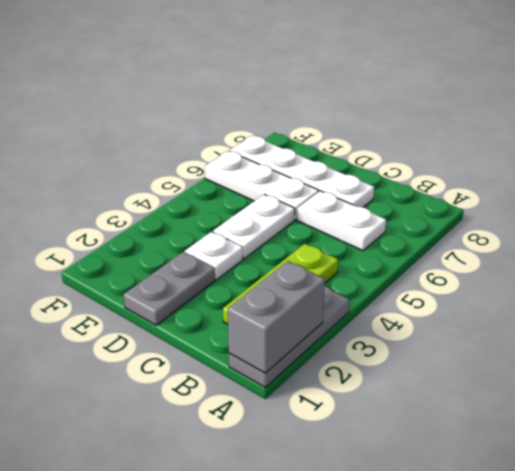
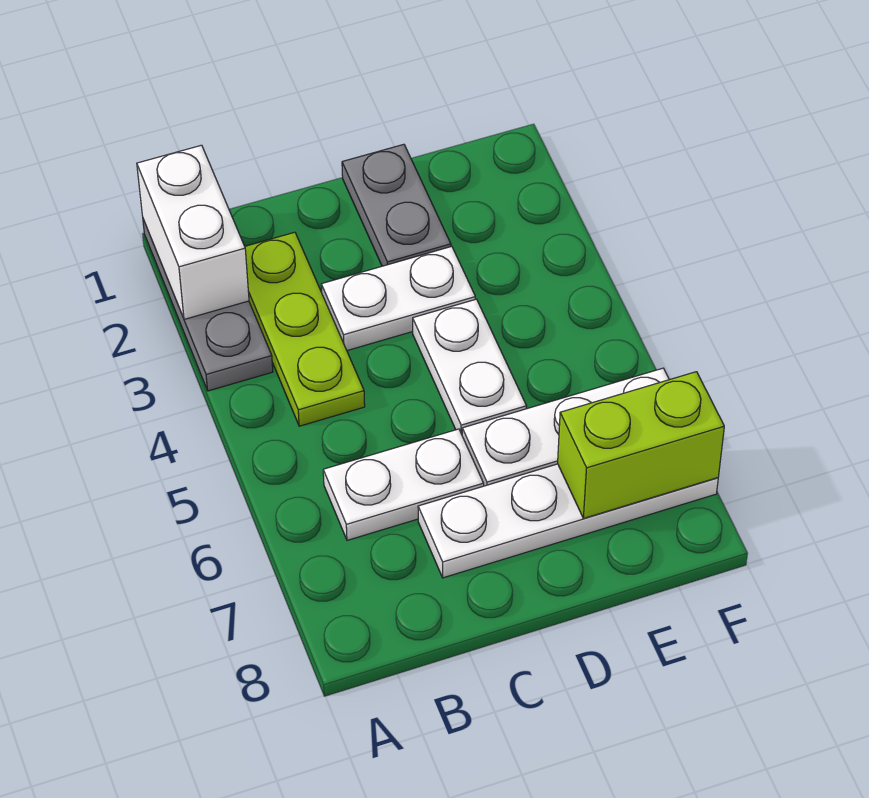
grey 1x2 brick [228,261,325,373] -> white 1x2 brick [137,145,249,319]
white 1x1 plate [185,232,243,280] -> white 1x2 plate [321,246,475,351]
none -> lime 1x2 brick [558,372,724,518]

